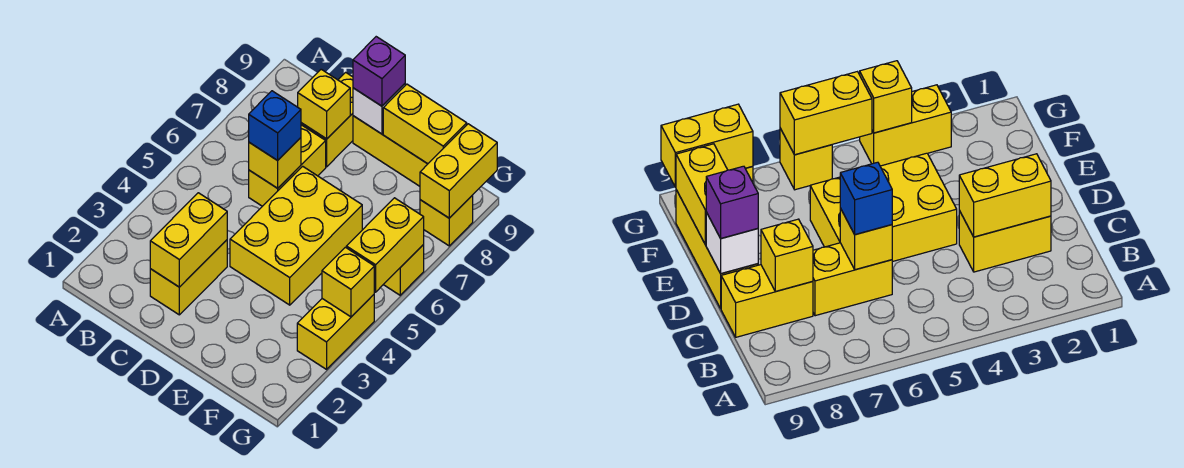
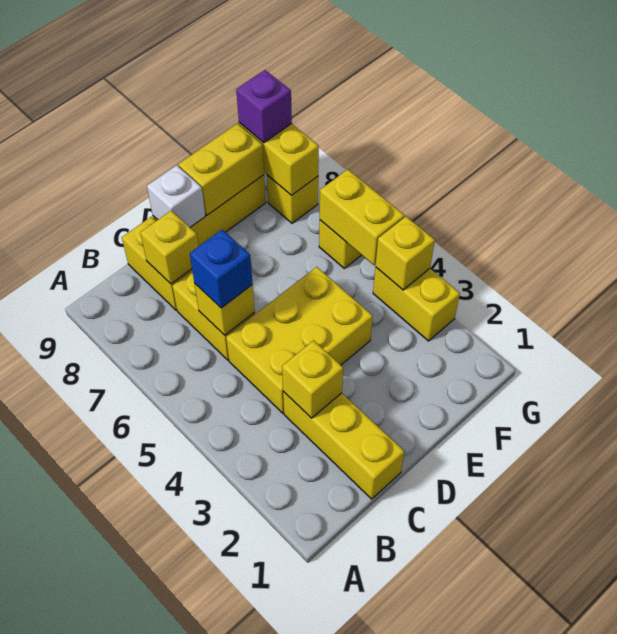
yellow 1x2 brick [150,240,227,315] -> yellow 1x3 brick [283,392,404,499]
yellow 1x2 brick [150,193,227,287] -> yellow 1x1 brick [282,341,343,418]
yellow 2x3 brick [230,166,362,305] -> yellow 2x3 brick turned to [226,267,373,413]
purple 1x1 brick [353,37,405,106] -> purple 1x1 brick moved to [236,70,292,143]

